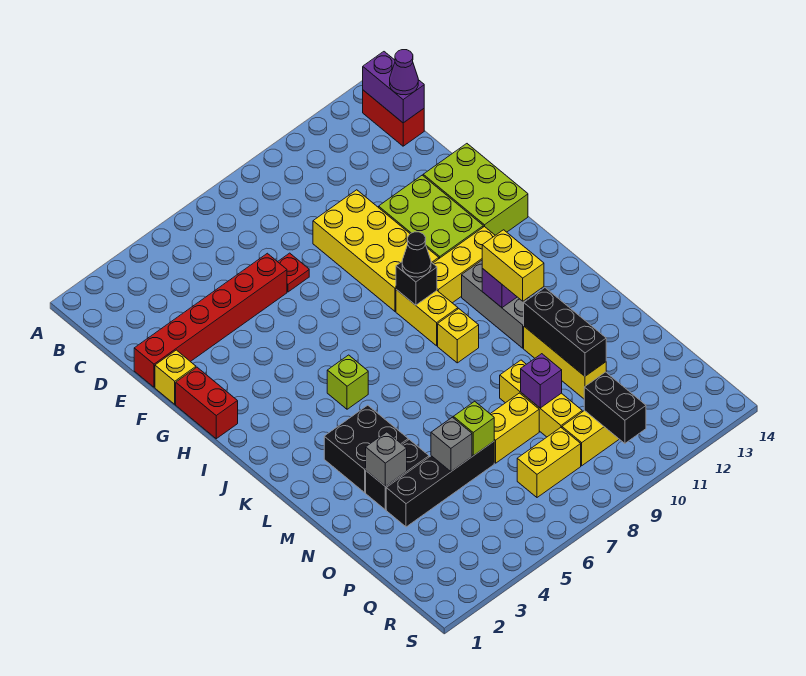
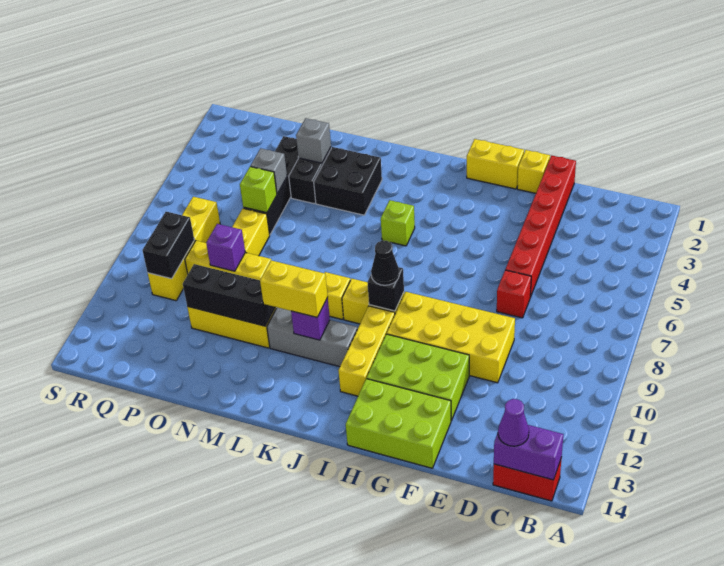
red 1x1 plate [278,253,309,292] -> red 1x1 brick [497,270,531,318]
red 1x2 brick [176,367,238,439] -> yellow 1x2 brick [467,139,524,189]
black 1x2 brick [584,372,646,443] -> black 1x2 brick turned to [142,212,194,279]

